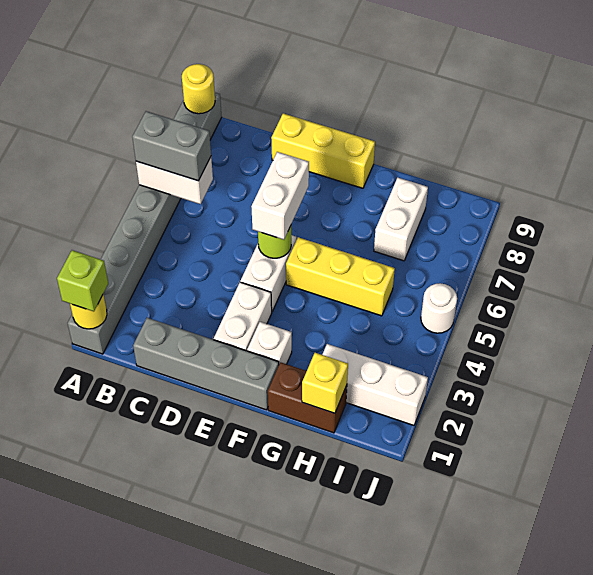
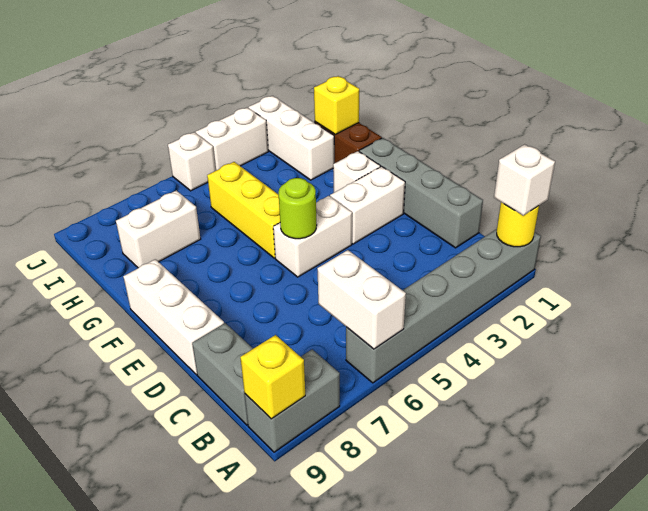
lime 1x1 brick [57,250,108,311] -> white 1x1 brick [494,144,555,215]
grey 1x2 brick [132,111,211,181] -> grey 1x2 brick moved to [192,323,253,425]
yellow 1x1 round brick [182,64,215,114] -> yellow 1x1 brick [240,335,305,419]
yellow 1x3 brick [271,113,375,188] -> white 1x3 brick [123,259,224,375]
white 1x2 brick [251,152,309,240] -> white 1x2 brick moved to [196,107,268,170]
white 1x1 round brick [421,283,457,333] -> white 1x1 brick [168,132,216,191]

